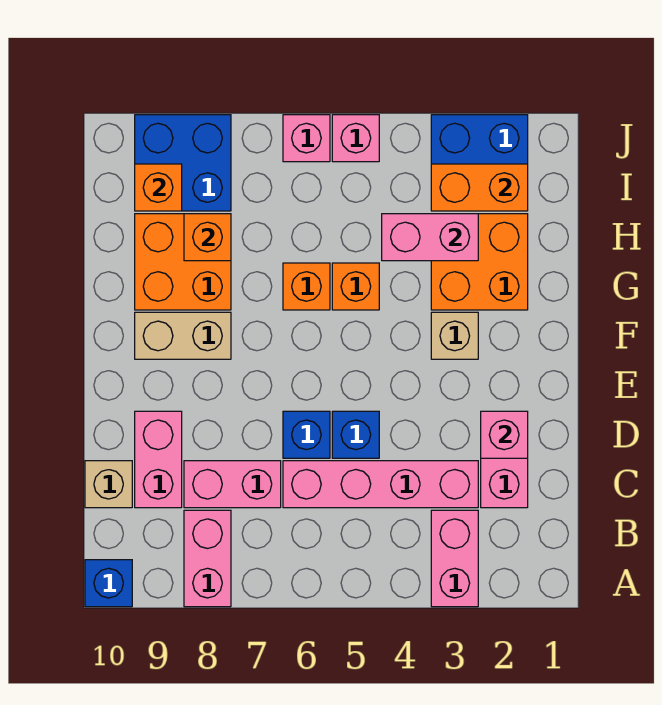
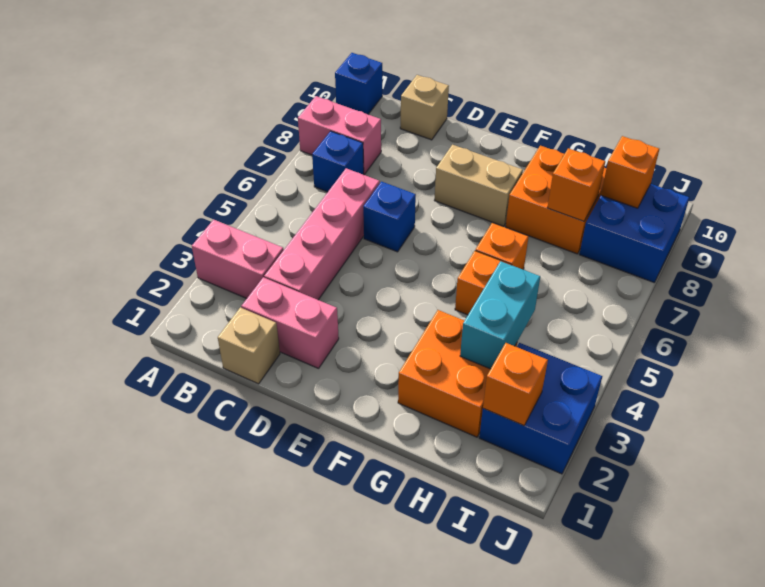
pink 1x2 brick [184,461,281,508] -> none
pink 1x2 brick [135,411,182,508] -> none
pink 1x1 brick [481,411,528,458] -> none
blue 1x1 brick [332,411,379,458] -> blue 1x1 brick moved to [312,131,364,192]
tan 1x1 brick [431,312,478,359] -> tan 1x1 brick moved to [218,307,280,384]
tan 1x2 brick [135,312,231,359] -> tan 1x2 brick turned to [434,145,523,226]
pink 1x2 brick [382,214,478,261] -> cyan 1x2 brick [460,261,540,369]
orange 1x2 brick [431,164,528,211] -> orange 1x1 brick [483,343,548,426]
pink 1x1 brick [332,115,379,162] -> none
pink 1x1 brick [283,115,330,162] -> none

